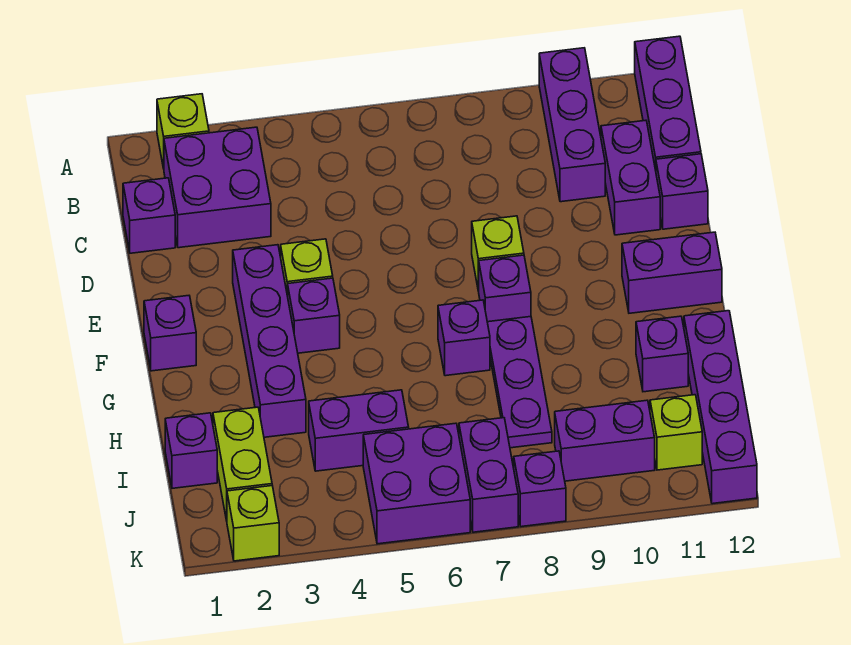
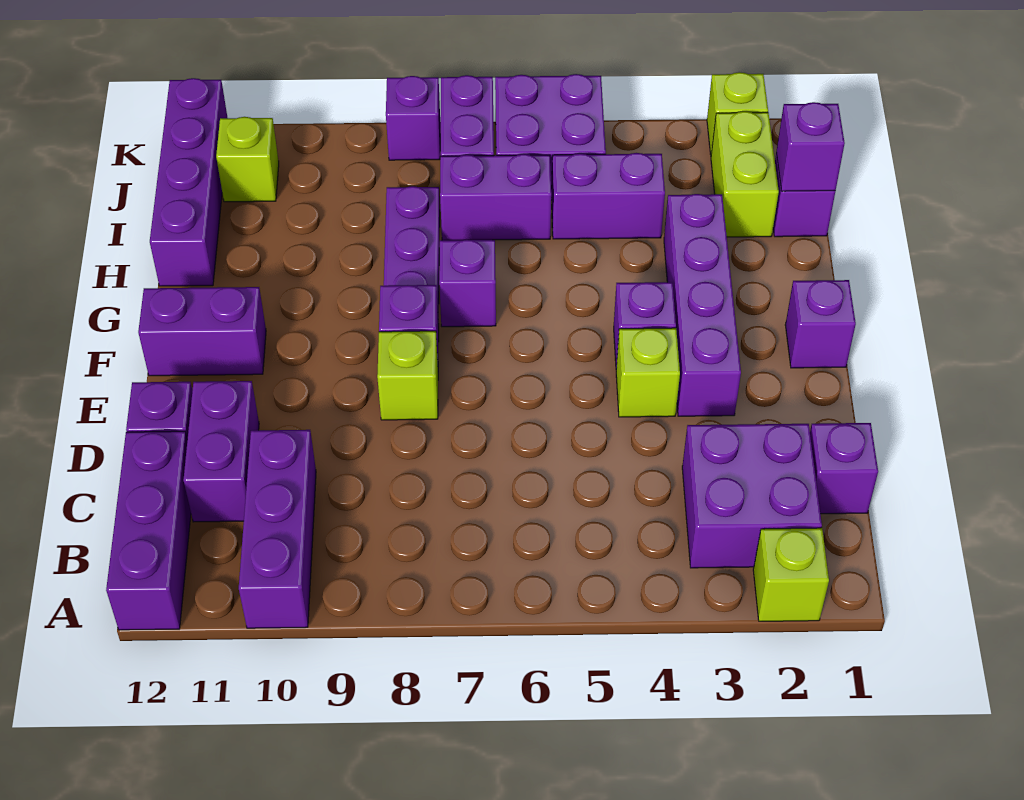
purple 1x1 brick [636,316,688,392] -> purple 1x1 brick moved to [776,102,845,191]
purple 1x2 brick [555,400,655,481] -> purple 1x2 brick moved to [440,154,551,240]

